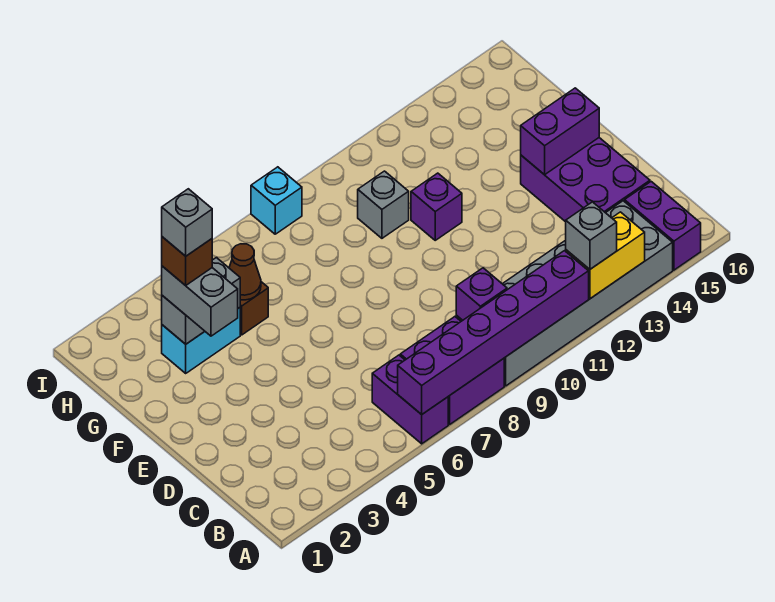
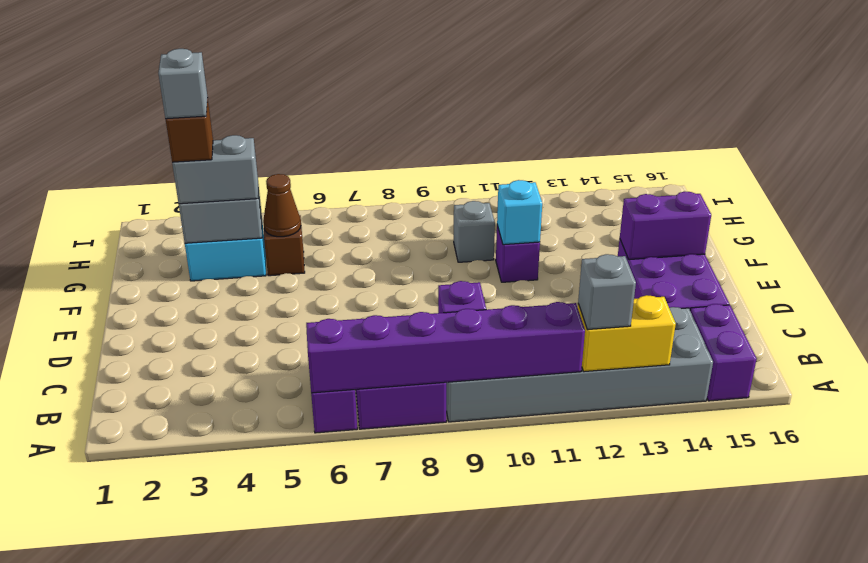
grey 1x2 brick [162,266,238,336] -> grey 1x2 brick turned to [172,135,258,204]
cyan 1x1 brick [251,167,302,234] -> cyan 1x1 brick moved to [497,180,542,245]

